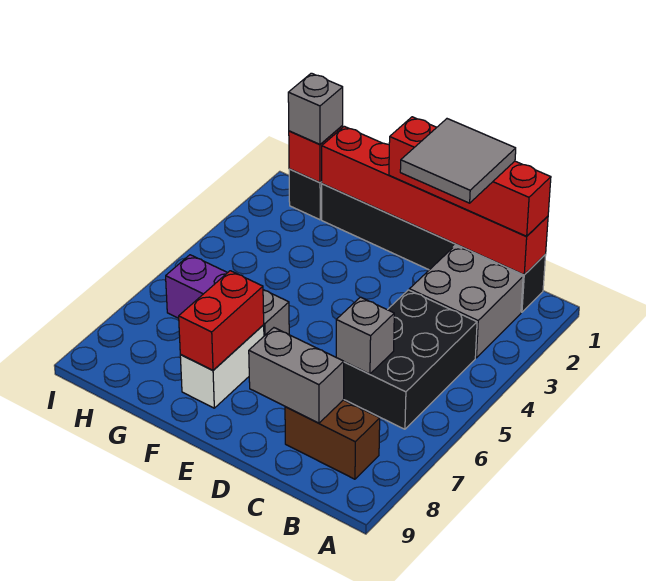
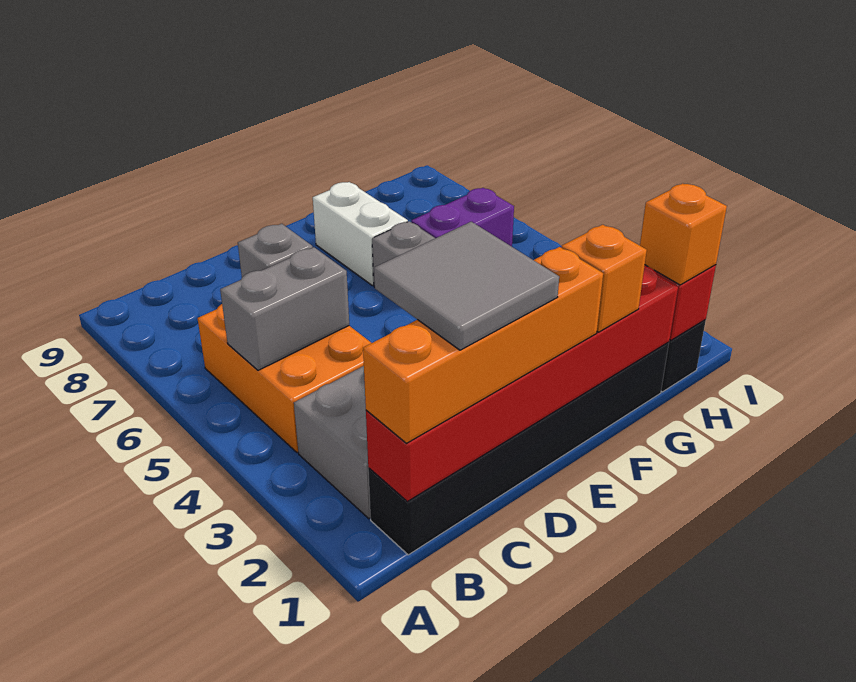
red 1x4 brick [389,117,551,236] -> orange 1x4 brick [363,247,603,443]
black 2x3 brick [344,290,477,429] -> orange 2x3 brick [198,304,371,453]
brown 1x2 brick [285,400,380,479] -> none
grey 1x2 brick [249,328,344,423] -> grey 1x2 brick moved to [220,247,349,370]
none -> orange 1x1 brick [561,225,647,332]
red 1x2 brick [179,271,264,370] -> none
grey 1x1 brick [288,73,343,144] -> orange 1x1 brick [640,184,727,285]

